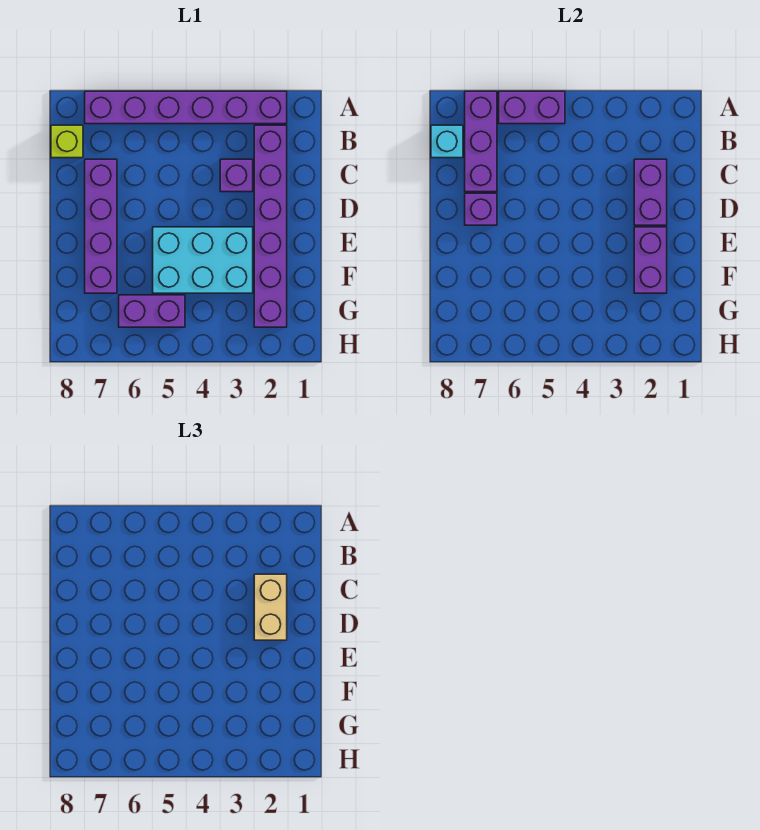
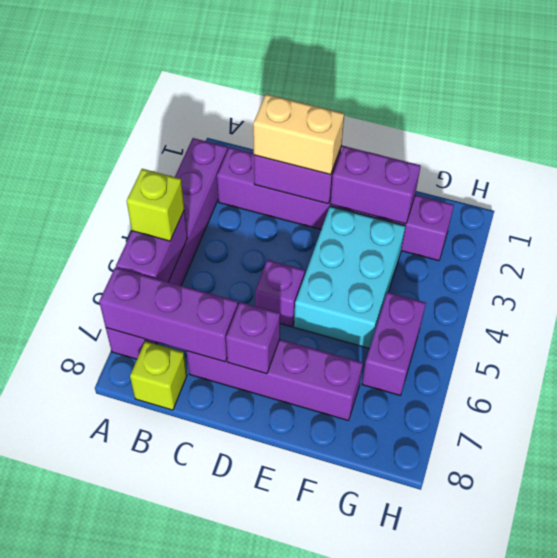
none -> lime 1x1 brick [127,169,184,241]
cyan 1x1 brick [431,125,463,158] -> none
purple 1x1 brick [220,159,253,192] -> purple 1x1 brick moved to [255,260,305,327]

